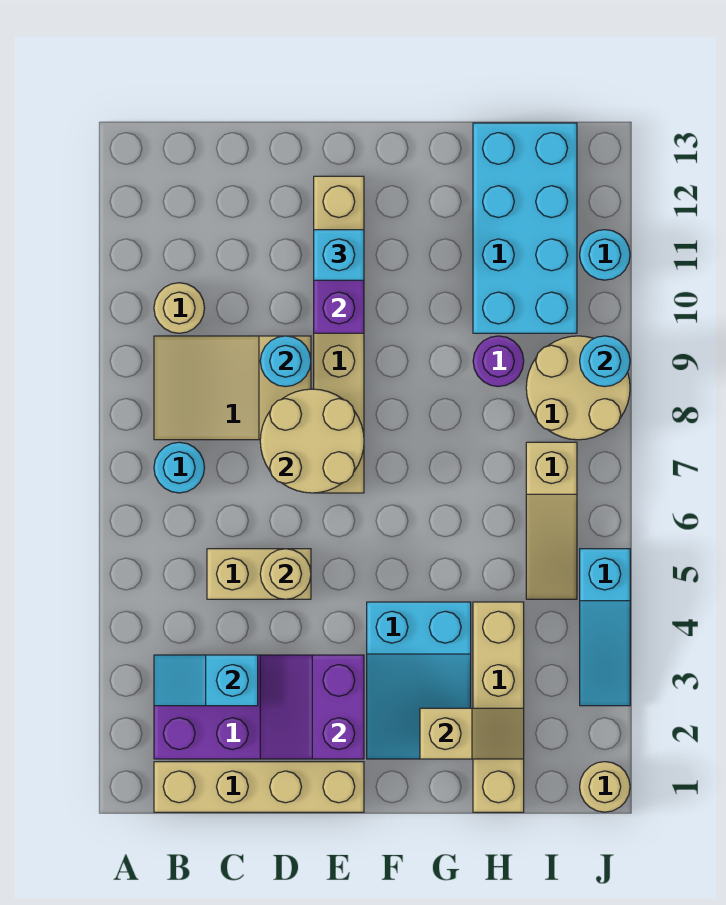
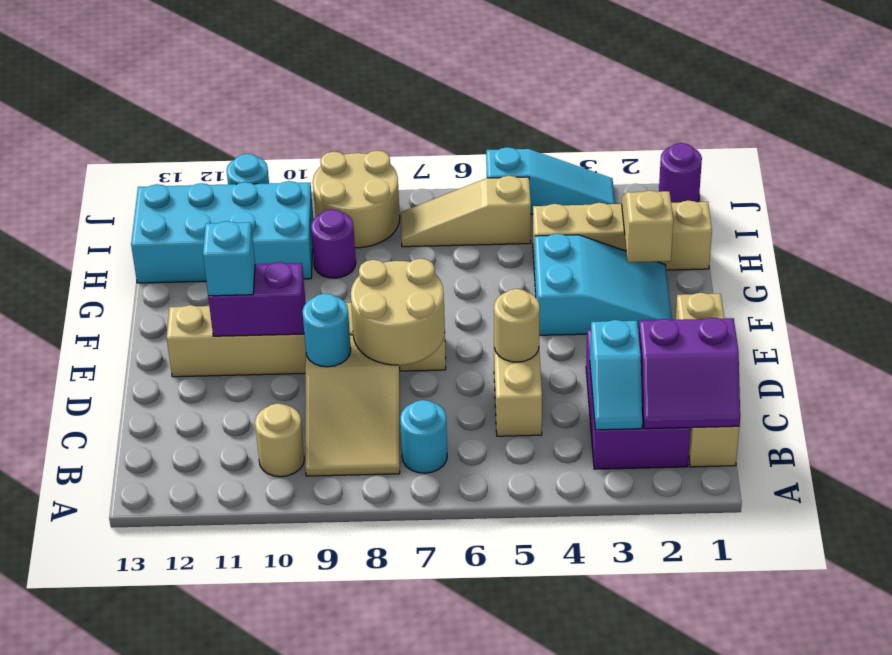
purple 2x2 slope [260,655,364,759] -> purple 2x2 slope moved to [639,317,740,429]
tan 1x3 slope [526,442,577,599] -> tan 1x3 slope turned to [401,176,531,247]
tan 1x1 round brick [580,762,630,812] -> purple 1x1 round brick [659,143,702,203]
cyan 1x1 round brick [580,336,630,387] -> none

